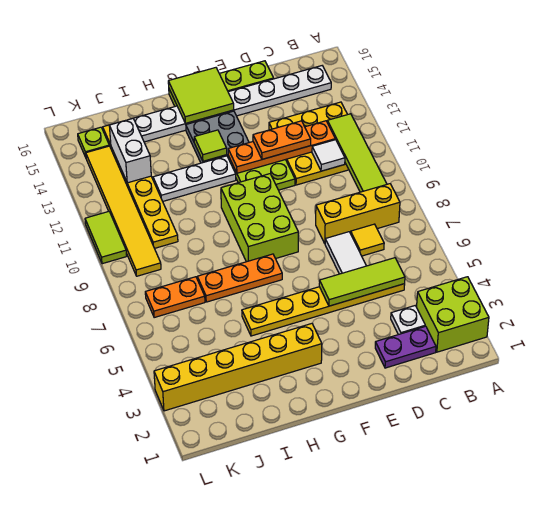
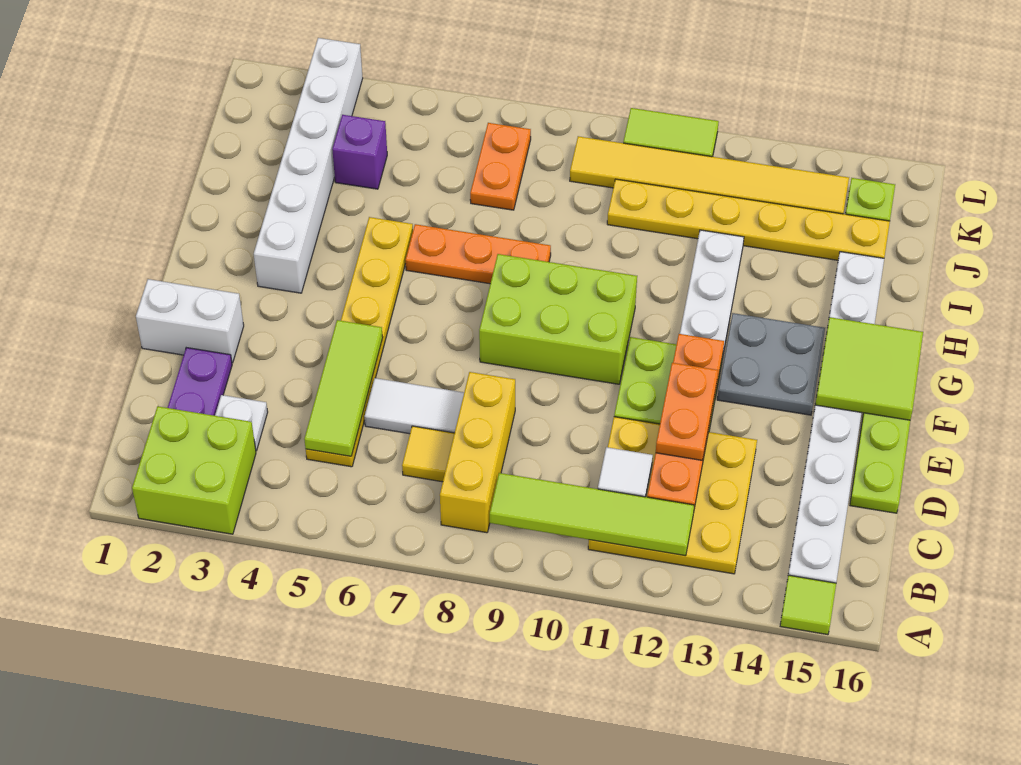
yellow 1x6 brick [154,324,322,411] -> white 1x6 brick [254,38,363,293]
orange 1x3 plate [197,254,282,302] -> orange 1x3 plate turned to [405,224,551,284]
lime 1x1 tile [194,130,227,161] -> lime 1x1 tile moved to [780,575,836,635]
none -> purple 1x1 brick [332,115,387,189]
white 1x2 brick [109,118,151,183] -> white 1x2 brick moved to [136,279,244,363]

